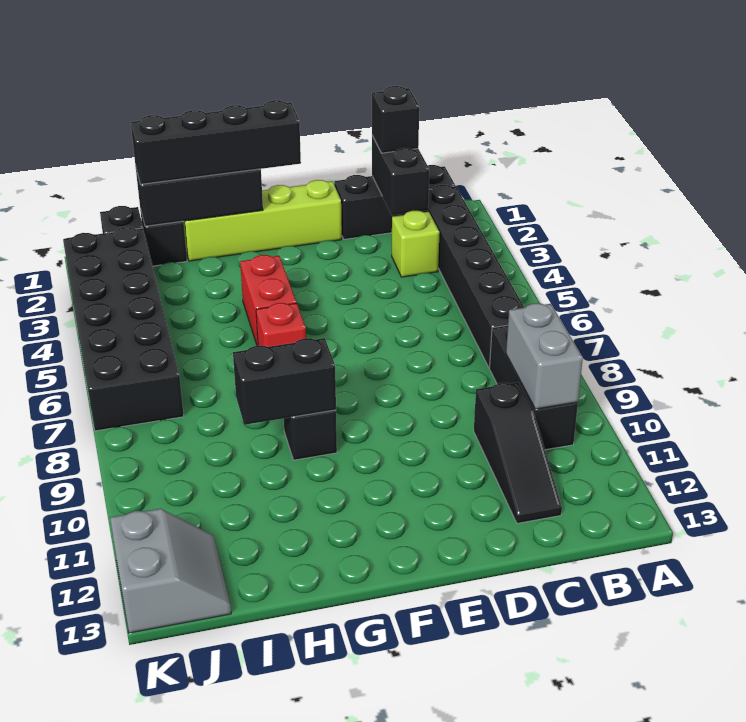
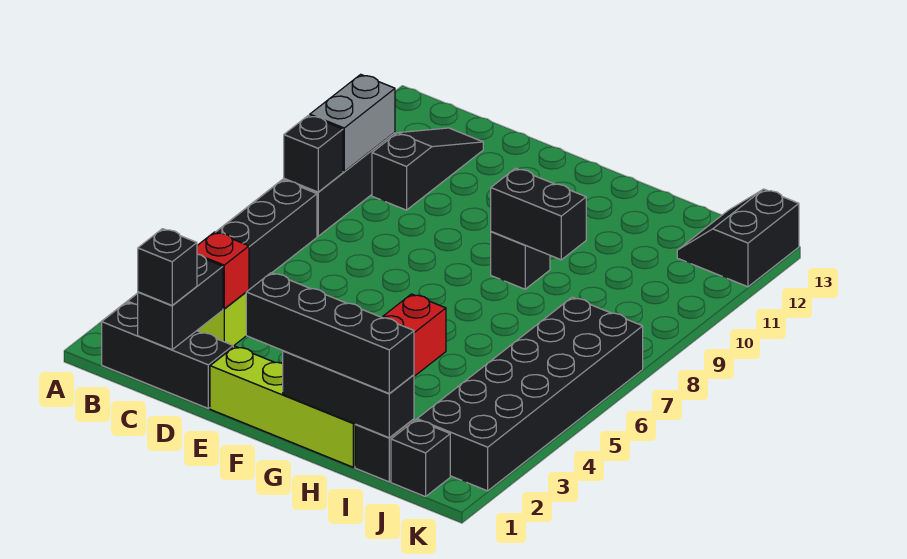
none -> black 1x1 brick [284,115,343,192]
red 1x1 brick [256,303,306,347] -> red 1x1 brick moved to [197,232,249,309]
grey 2x2 slope [110,509,231,633] -> black 2x2 slope [677,189,799,287]

